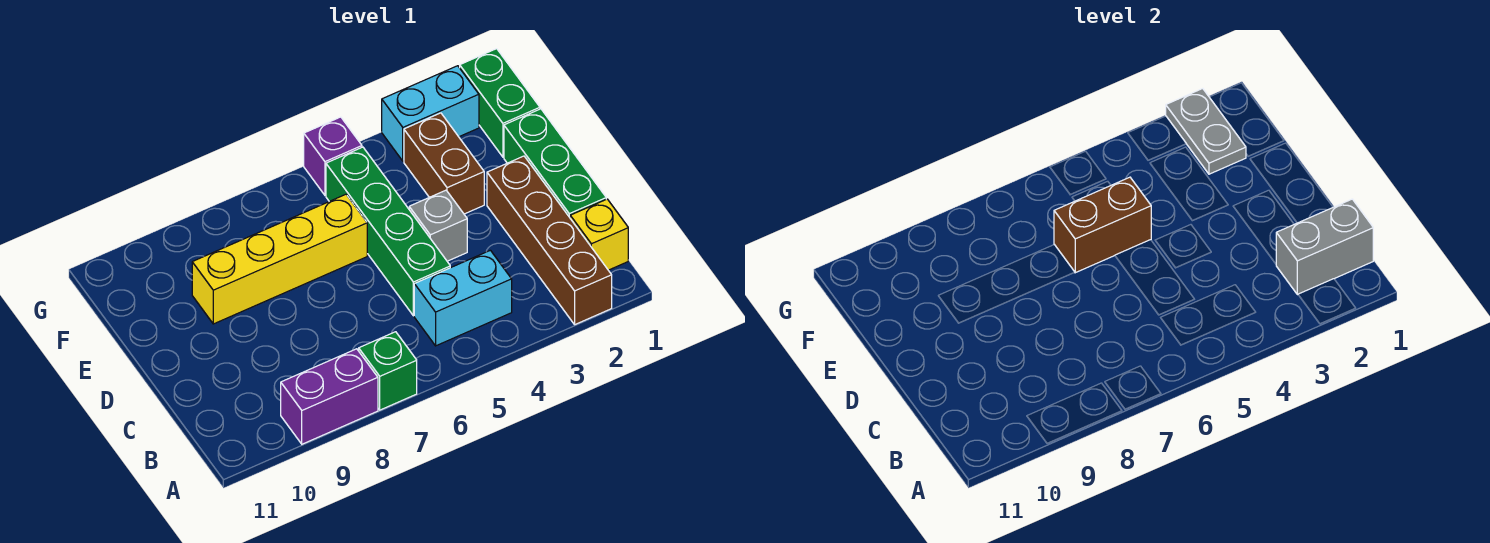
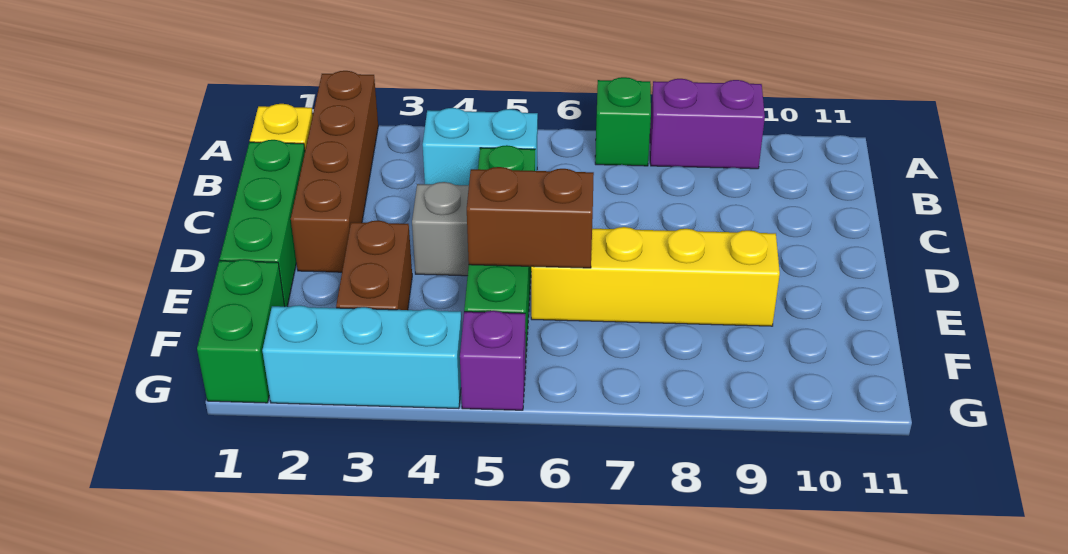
grey 1x2 brick [1276,199,1373,295] -> none
grey 1x2 plate [1166,89,1246,174] -> none
cyan 1x2 brick [382,66,479,161] -> cyan 1x3 brick [262,305,462,408]

